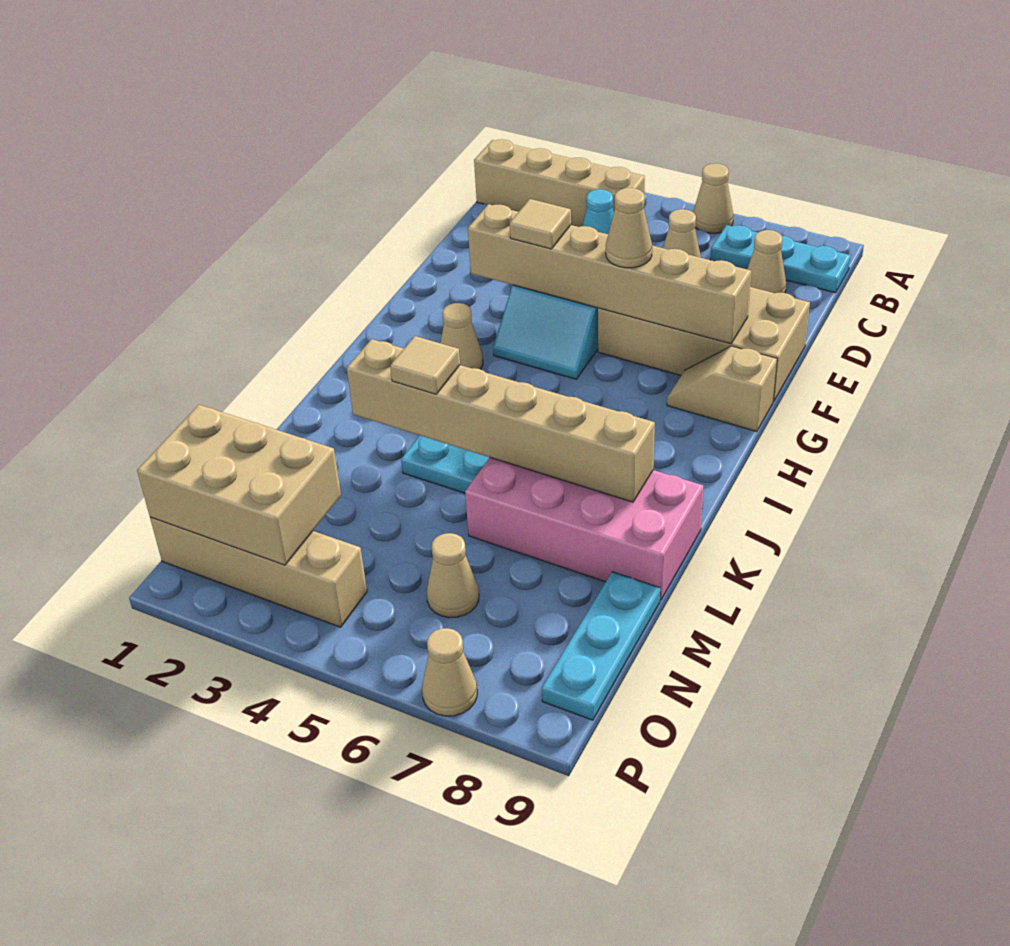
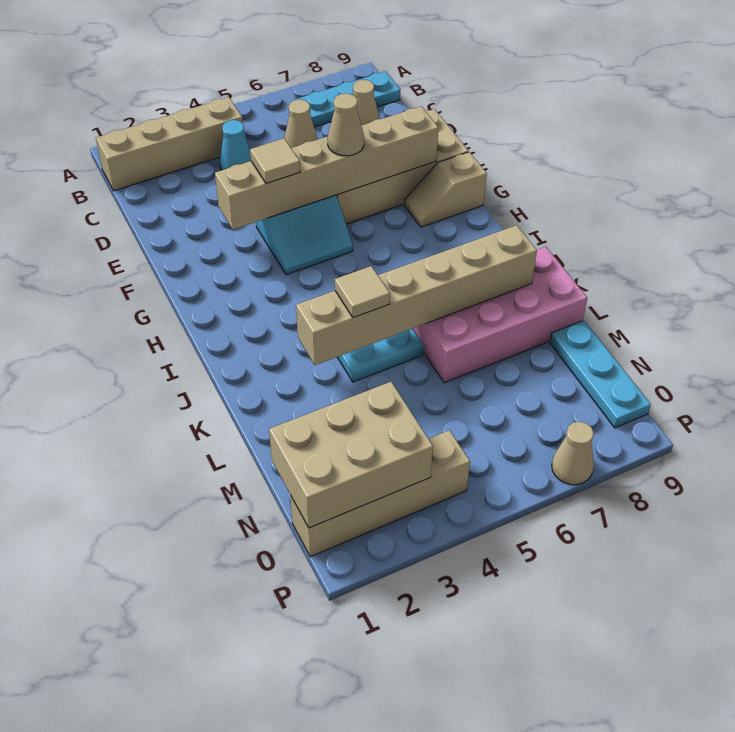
tan 1x1 cone [693,163,734,233] -> none
tan 1x1 cone [441,303,483,369] -> none
tan 1x1 cone [427,533,479,618] -> none

